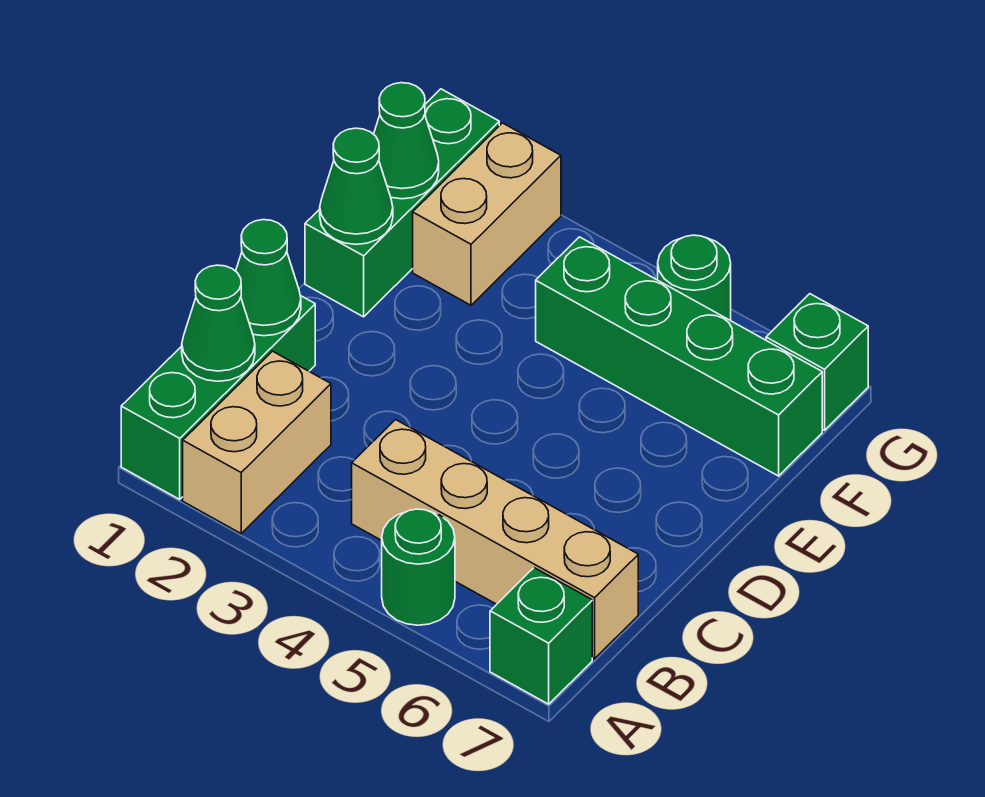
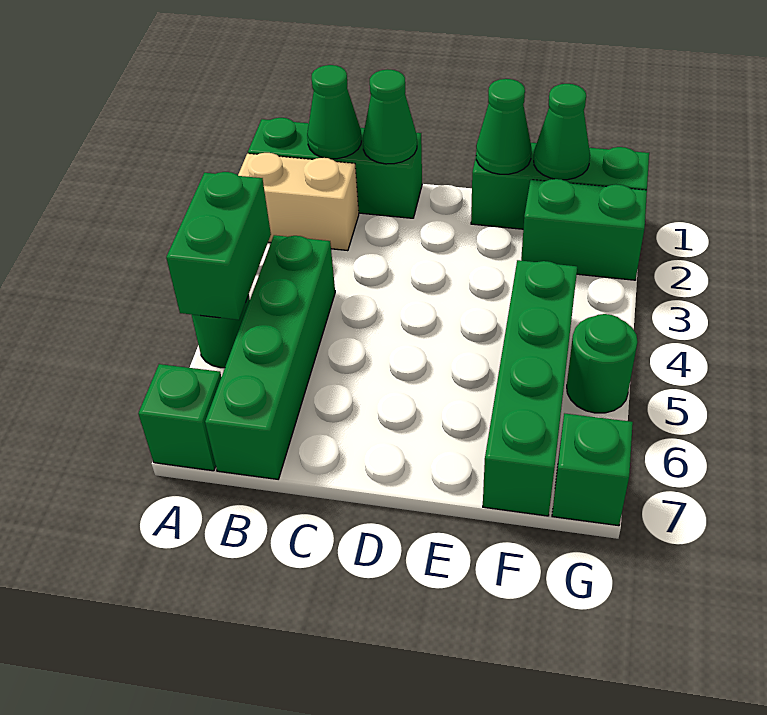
none -> green 1x2 brick [166,172,271,320]
tan 1x4 brick [352,420,638,659] -> green 1x4 brick [205,235,335,479]
tan 1x2 brick [413,123,561,305] -> green 1x2 brick [521,179,647,280]

